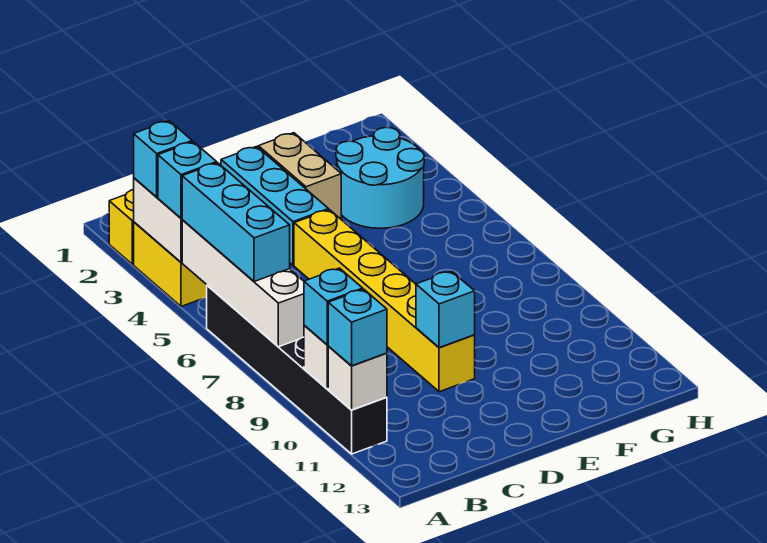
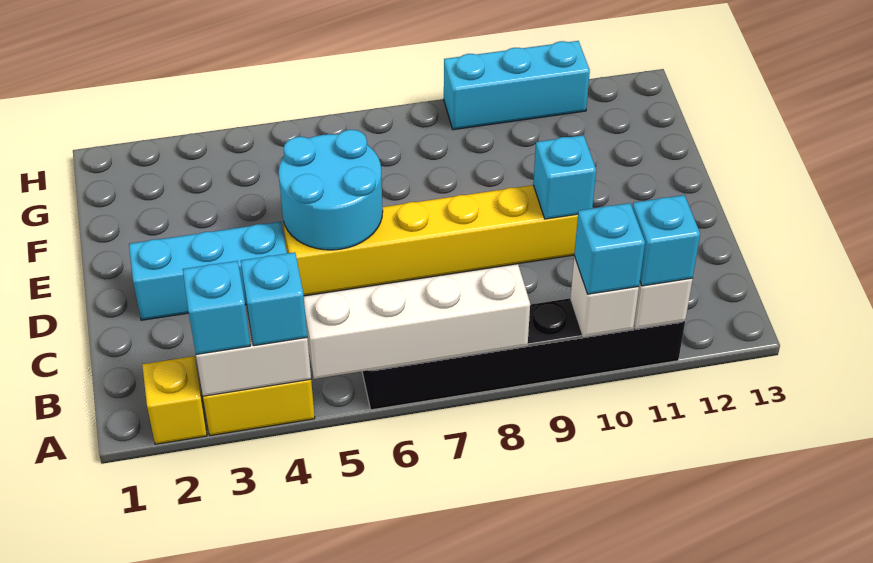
cyan 1x3 brick [182,163,290,282] -> cyan 1x3 brick moved to [444,41,590,130]
tan 1x2 brick [258,133,341,218] -> none
cyan 2x2 round brick [336,127,424,228] -> cyan 2x2 round brick moved to [279,130,383,250]

